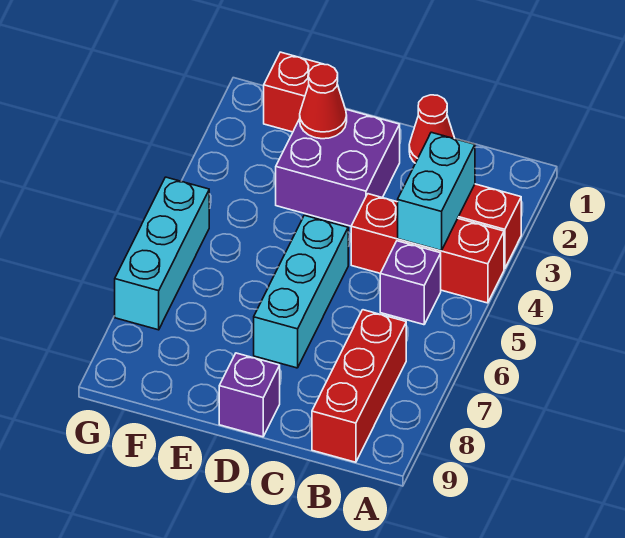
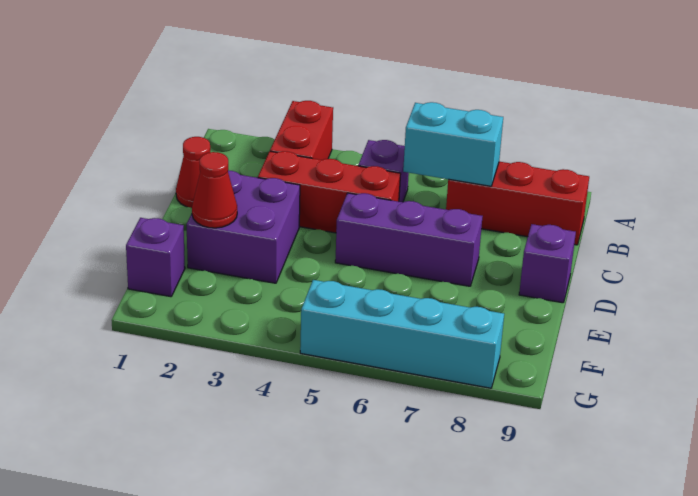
red 1x3 brick [351,194,504,303] -> red 1x3 brick turned to [258,151,401,233]
cyan 1x2 brick [398,132,475,251] -> cyan 1x2 brick moved to [403,102,503,186]
cyan 1x3 brick [254,215,348,368] -> purple 1x3 brick [335,193,483,286]
red 1x1 brick [264,52,321,132] -> purple 1x1 brick [126,218,185,297]
cyan 1x3 brick [115,177,209,330] -> cyan 1x4 brick [300,280,504,388]

